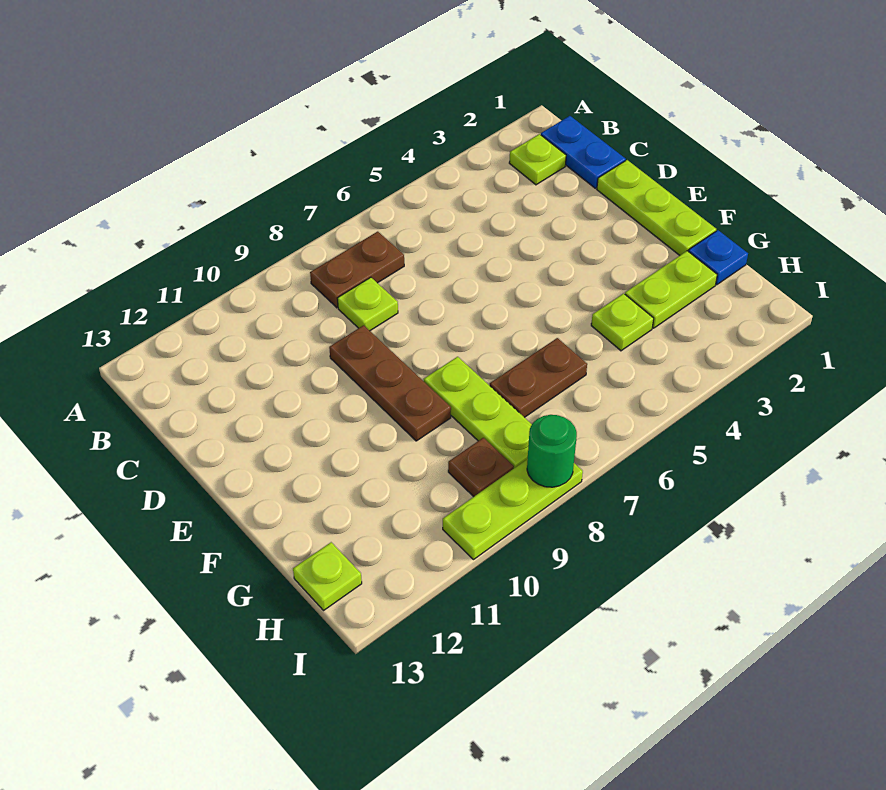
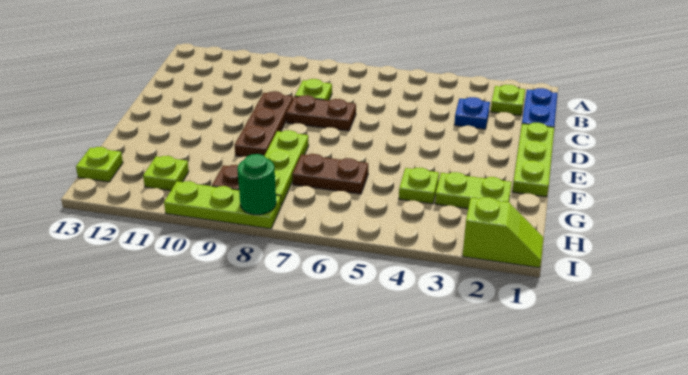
brown 1x2 plate [310,232,404,308] -> brown 1x2 plate moved to [286,95,356,131]
blue 1x1 plate [688,230,748,285] -> blue 1x1 plate moved to [454,97,490,129]
none -> lime 1x1 plate [143,156,189,191]
none -> lime 1x2 slope [463,197,543,268]

